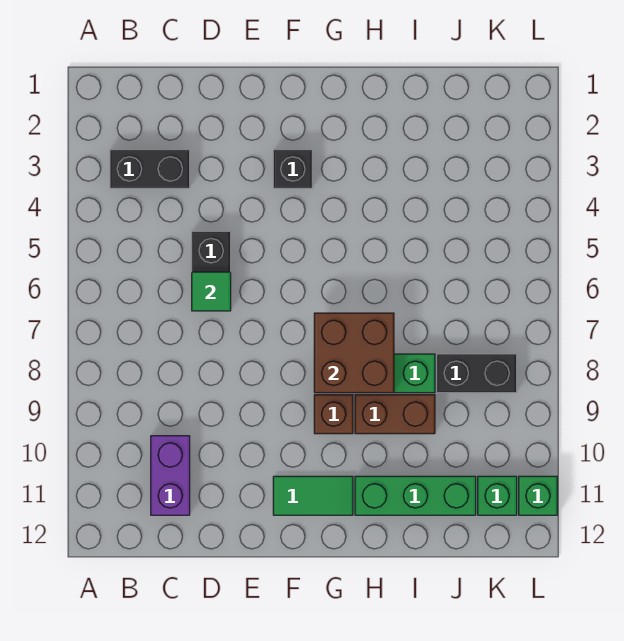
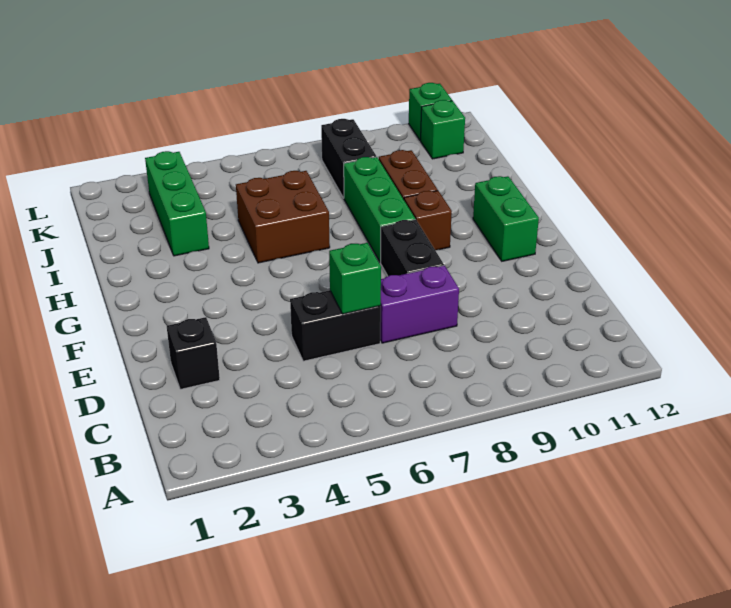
black 1x2 brick [110,150,190,188] -> black 1x2 brick moved to [381,219,444,276]
purple 1x2 brick [151,436,190,515] -> purple 1x2 brick moved to [380,265,459,343]
green 1x1 tile [192,272,231,311] -> green 1x1 brick [329,243,381,314]
black 1x1 brick [273,150,312,188] -> black 1x1 brick moved to [167,317,220,389]
green 1x2 tile [273,476,353,515] -> green 1x2 brick [473,176,539,261]
brown 2x2 brick [314,313,394,393] -> brown 2x2 brick moved to [236,171,330,263]
green 1x3 brick [355,476,476,515] -> green 1x3 brick moved to [145,151,209,256]

